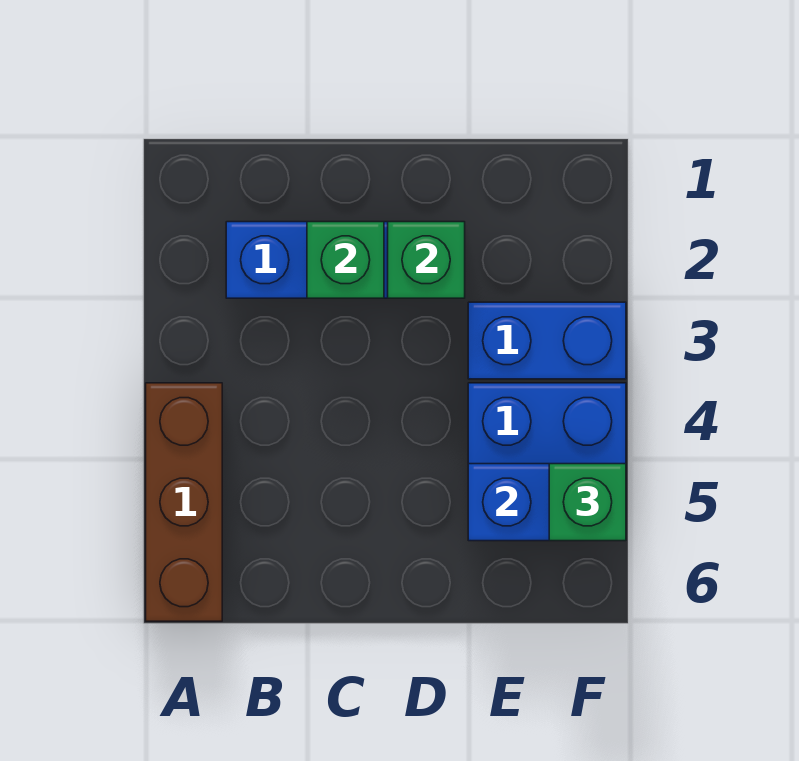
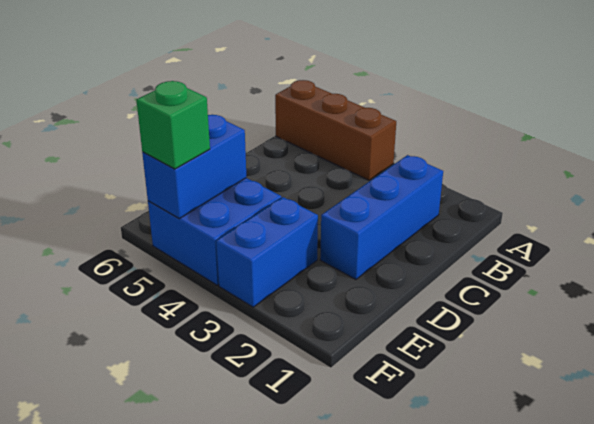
green 1x1 brick [307,222,384,298] -> none
green 1x1 brick [388,222,465,298] -> none

